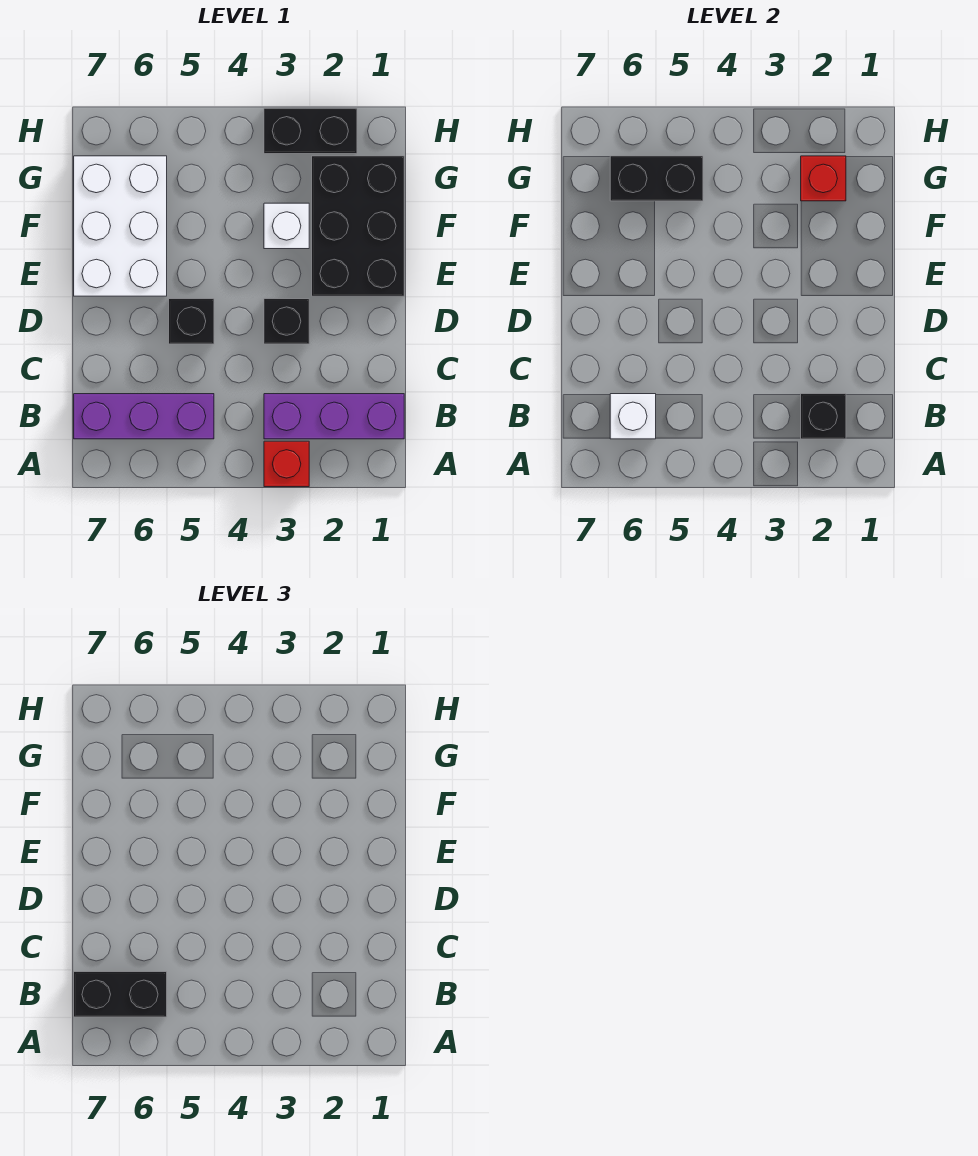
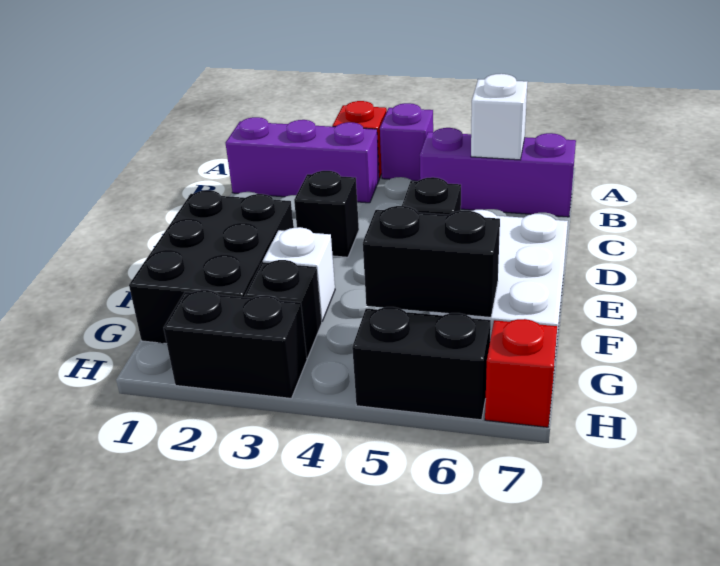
none -> purple 1x1 brick [380,103,433,181]
black 1x1 brick [801,394,846,439] -> black 1x1 brick moved to [245,260,322,358]
black 1x2 brick [74,972,167,1017] -> black 1x2 brick moved to [352,307,491,420]
red 1x1 brick [801,156,846,201] -> red 1x1 brick moved to [485,319,557,427]

